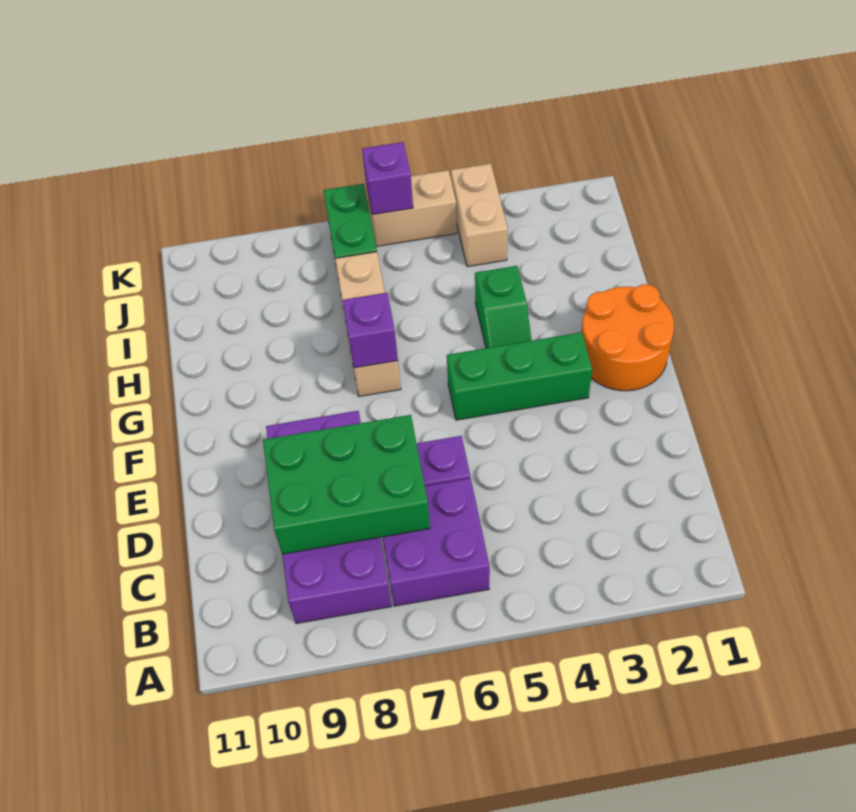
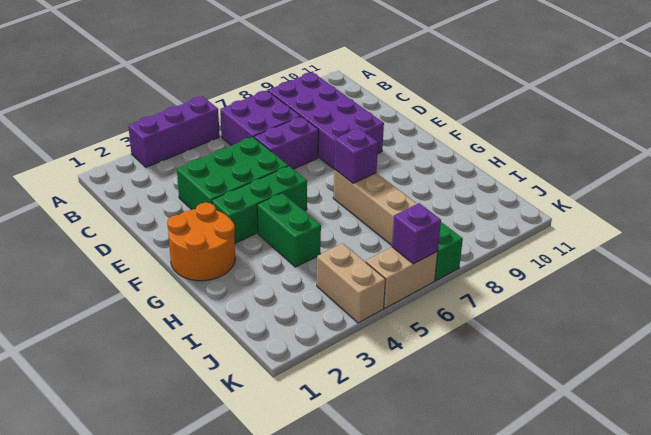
none -> purple 1x3 brick [128,96,220,167]
green 2x3 brick [263,415,430,554] -> green 2x3 brick moved to [177,137,288,210]
green 1x2 slope [475,266,532,348] -> green 1x2 brick [257,193,321,267]

